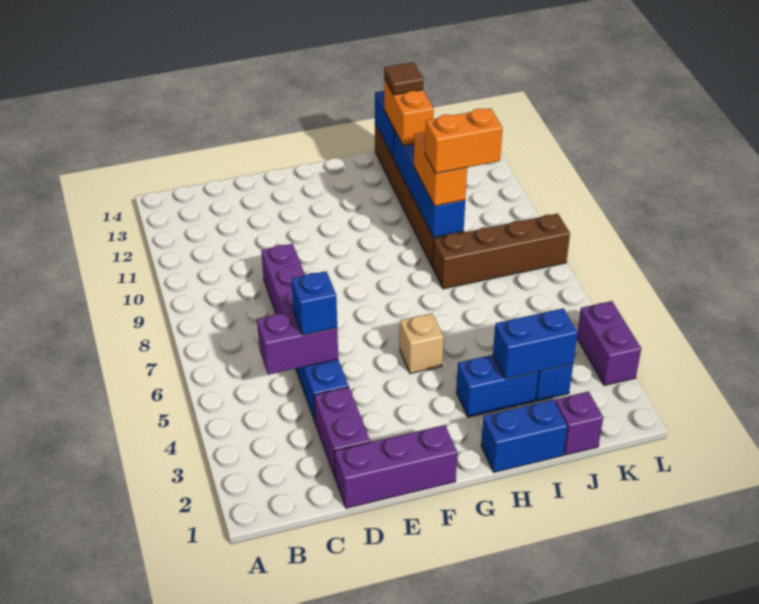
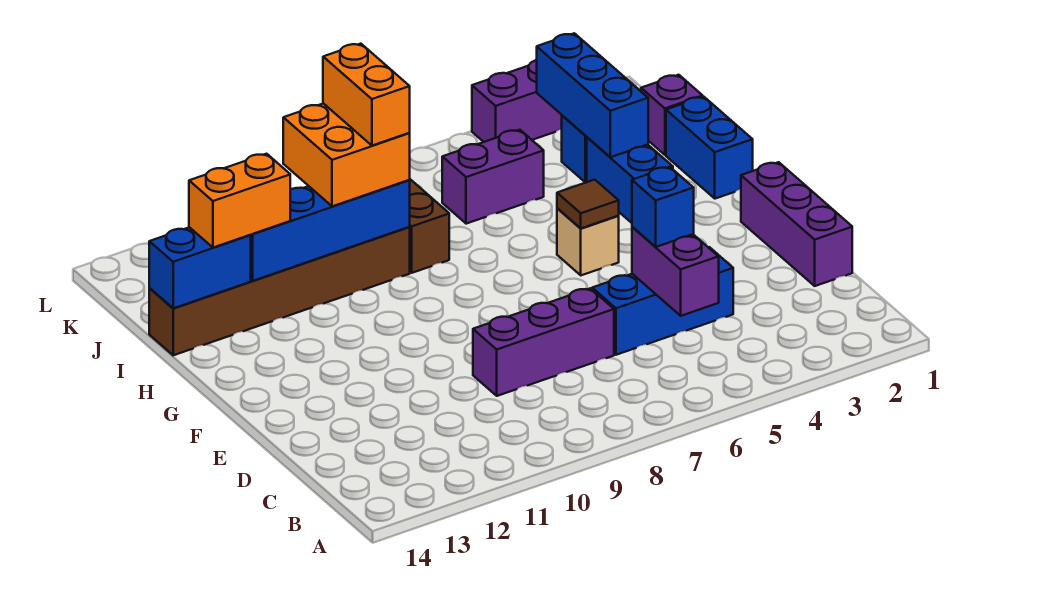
purple 1x2 brick [314,387,370,479] -> purple 1x2 brick moved to [442,130,544,224]
blue 1x2 brick [493,308,578,379] -> blue 1x3 brick [537,33,648,157]
orange 1x2 brick [414,132,467,206] -> orange 2x2 brick [283,103,410,206]
brown 1x1 tile [384,62,424,95] -> brown 1x1 tile moved to [557,180,619,228]

